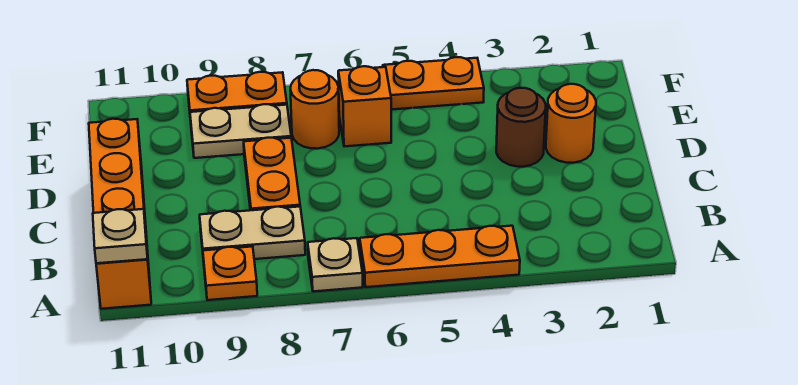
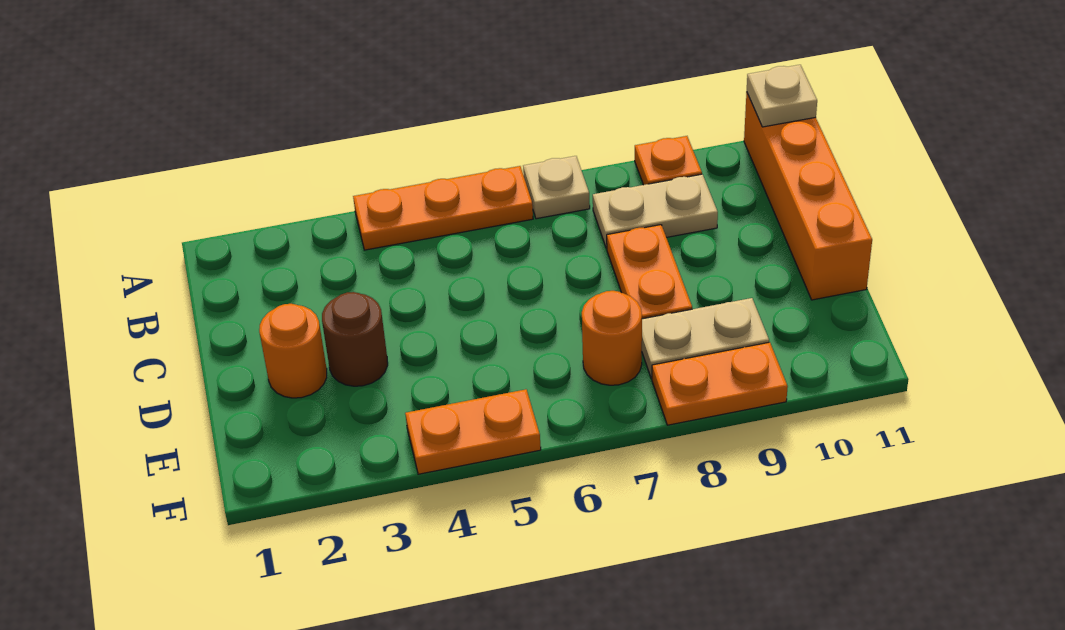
orange 1x1 brick [338,66,391,146] -> none

